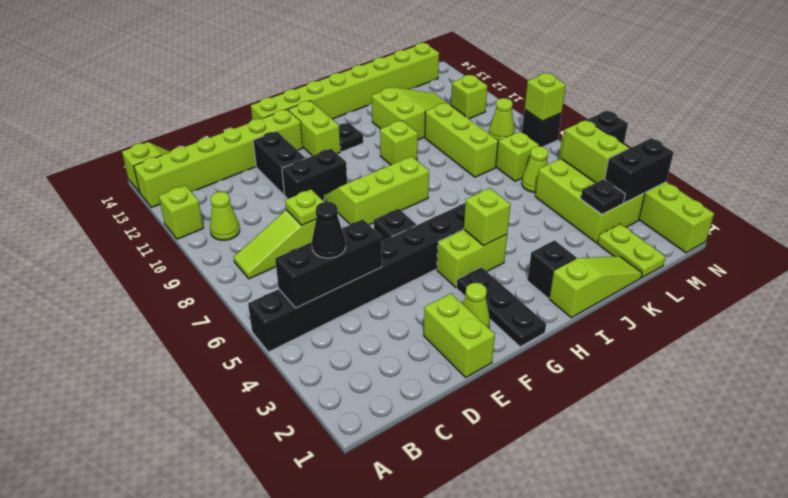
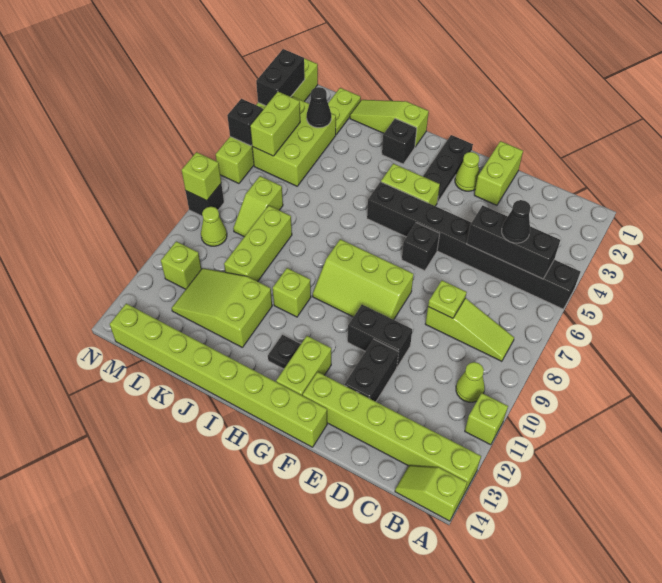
lime 1x1 brick [464,188,510,246] -> none
black 1x1 plate [581,179,625,214] -> black 1x1 cone [307,87,331,128]
lime 1x1 cone [522,146,548,193] -> none
black 1x2 brick [605,138,674,203] -> black 1x2 brick turned to [256,49,305,106]

